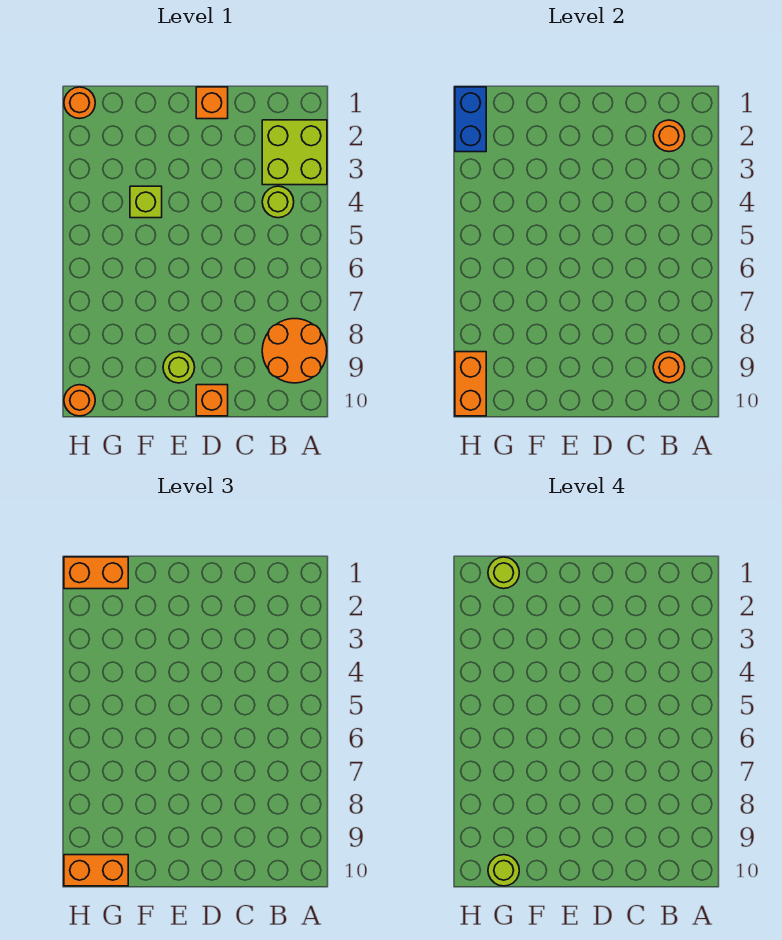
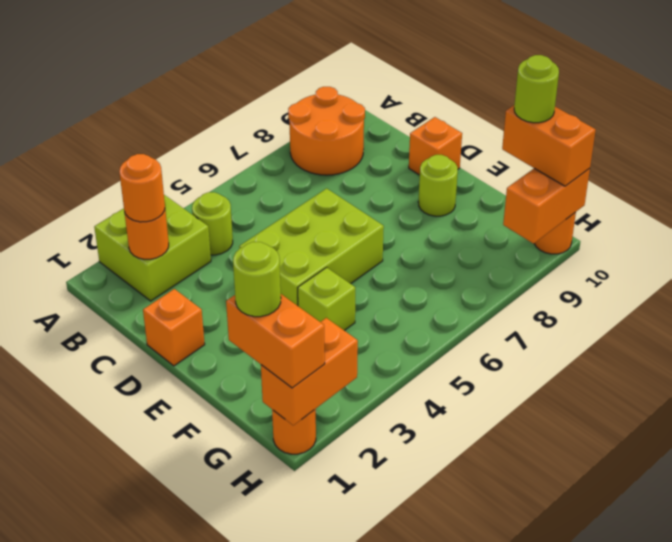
orange 1x1 round brick [653,352,685,383] -> orange 1x1 round brick moved to [119,154,165,222]
none -> lime 2x3 brick [239,188,384,306]
blue 1x2 brick [455,87,486,152] -> orange 1x2 brick [261,318,358,425]

